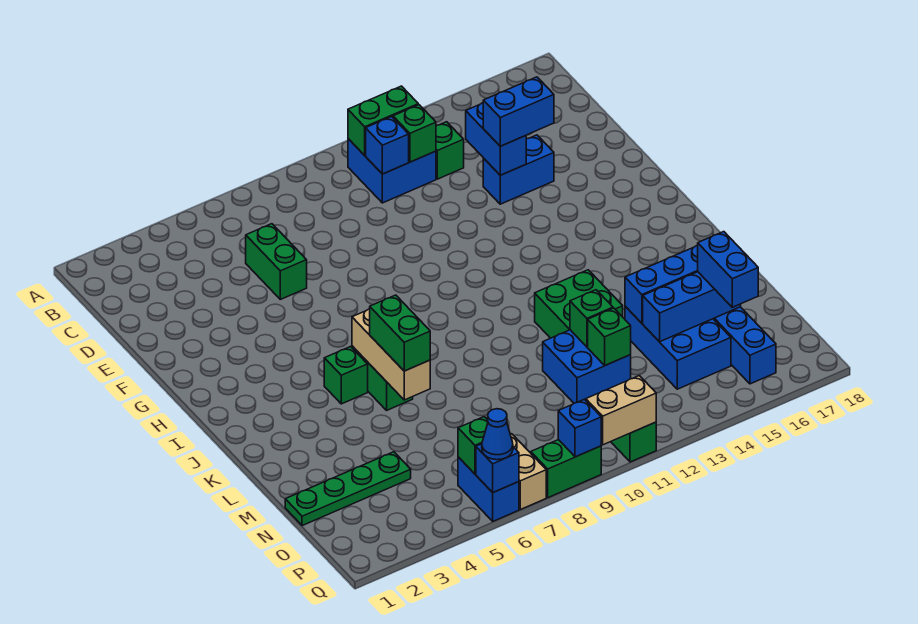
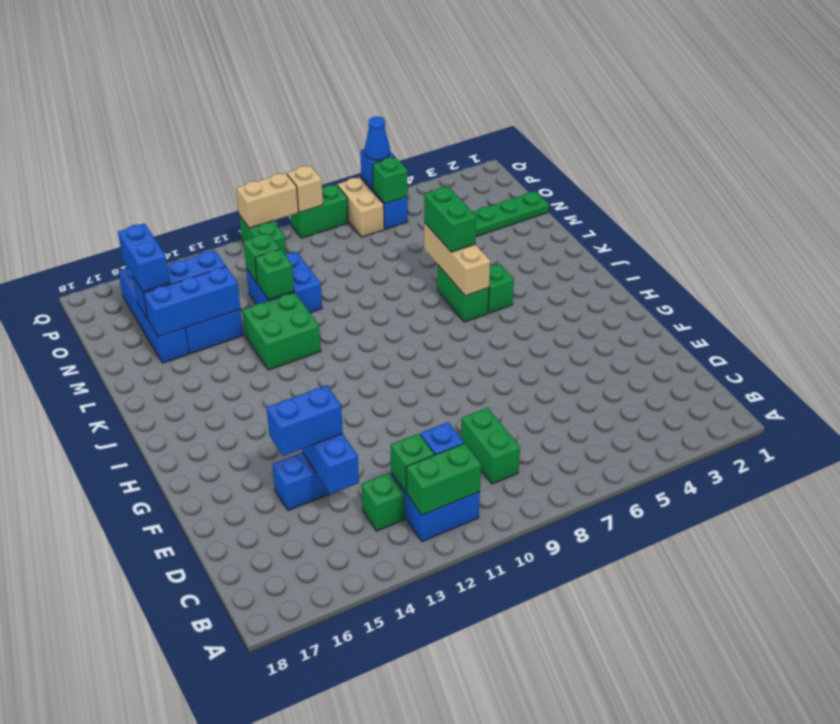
green 1x2 brick [246,224,307,299] -> green 1x2 brick moved to [461,408,520,484]
blue 1x1 brick [558,399,601,457] -> tan 1x1 brick [287,165,323,212]

